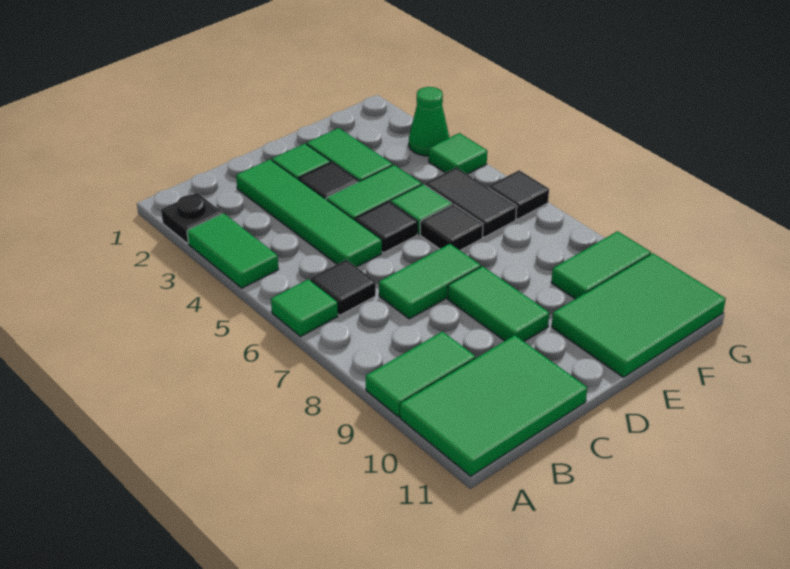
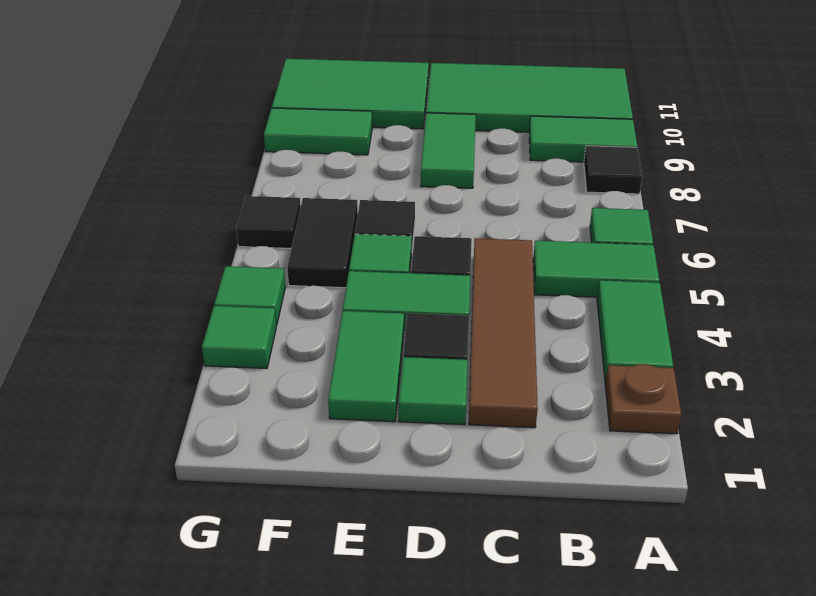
black 1x1 plate [161,193,222,243] -> brown 1x1 plate [605,364,681,434]
green 2x3 tile [400,335,587,476] -> green 2x4 tile [426,63,633,132]
black 1x1 tile [310,260,376,315] -> black 1x1 tile moved to [584,146,642,194]
green 1x4 tile [236,160,382,267] -> brown 1x4 tile [469,238,538,428]
green 1x2 tile [379,244,481,319] -> green 1x2 tile moved to [533,241,659,297]
green 1x1 cone [409,87,449,156] -> green 1x1 tile [202,306,276,368]

